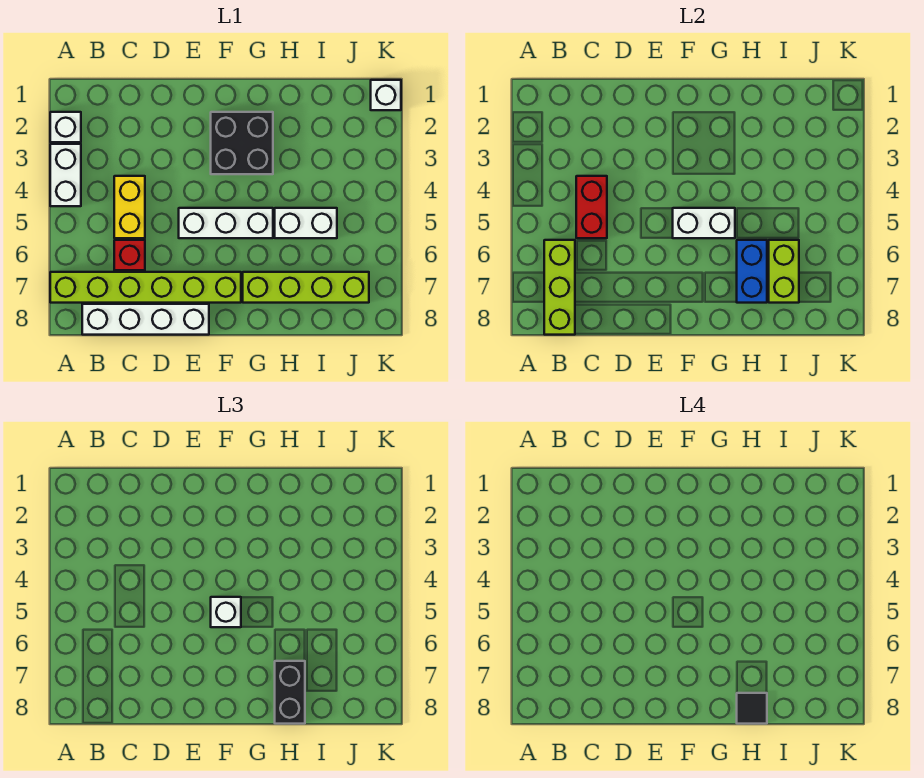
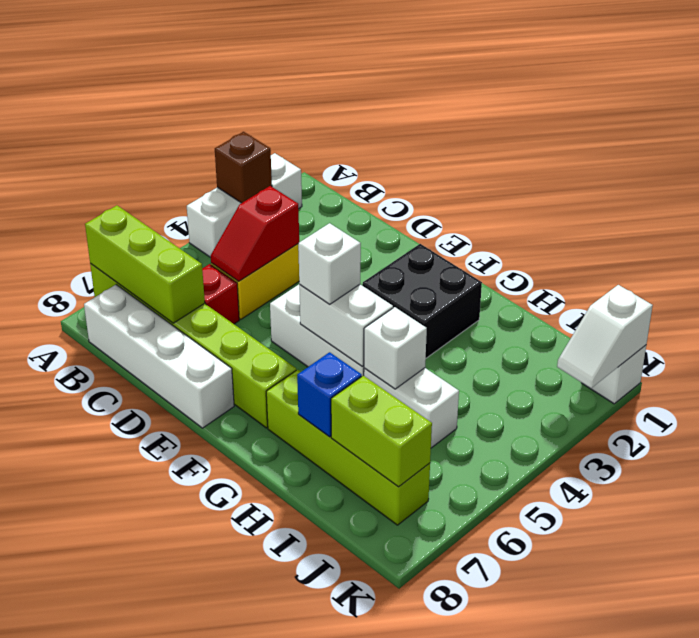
none -> brown 1x1 brick [215,132,272,203]
lime 1x3 brick [544,240,575,335] -> lime 1x3 brick turned to [85,205,205,323]
red 1x2 brick [576,176,607,238] -> red 1x2 slope [211,186,299,281]
none -> white 1x1 brick [364,307,427,389]
blue 1x2 brick [737,240,767,303] -> blue 1x1 brick [297,352,362,437]
black 1x2 brick [275,661,305,724] -> none
black 1x1 tile [737,693,767,724] -> none
lime 1x2 brick [769,240,799,303] -> lime 1x2 brick turned to [331,376,432,487]
none -> white 1x2 slope [557,285,653,388]

